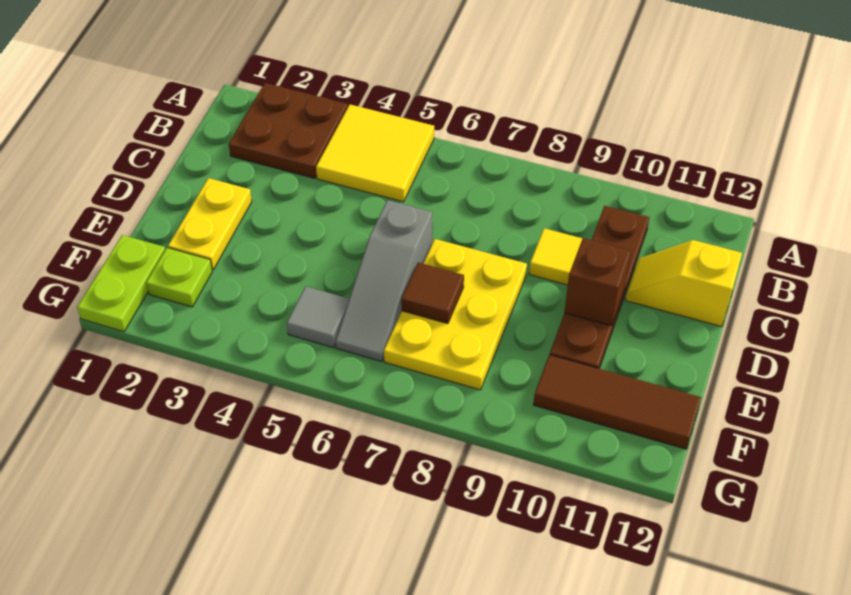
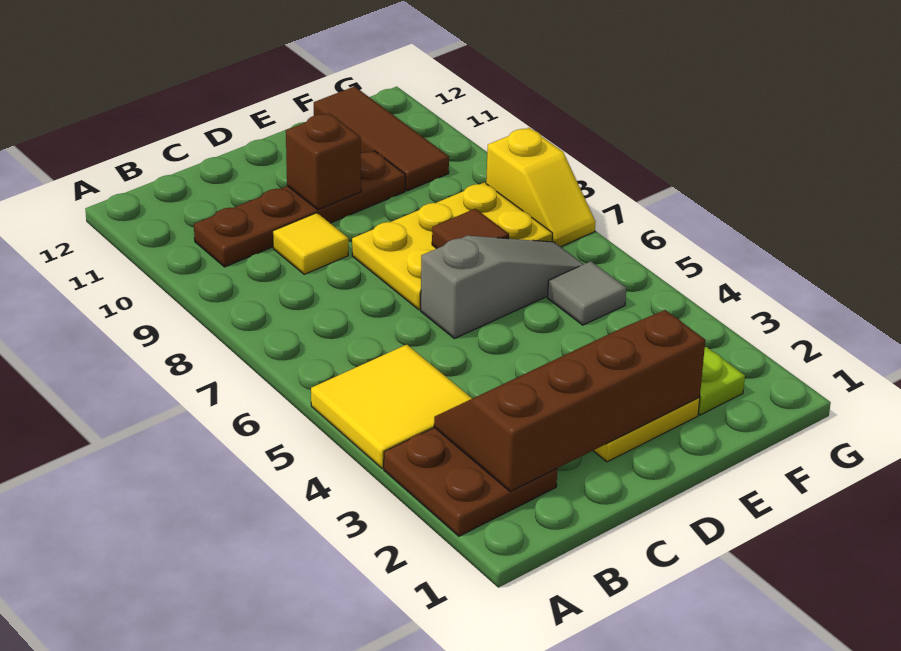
none -> brown 2x4 slope [434,310,705,491]
yellow 1x2 slope [626,240,742,327] -> yellow 1x2 slope moved to [486,128,596,247]
lime 1x2 plate [77,235,165,332] -> none

